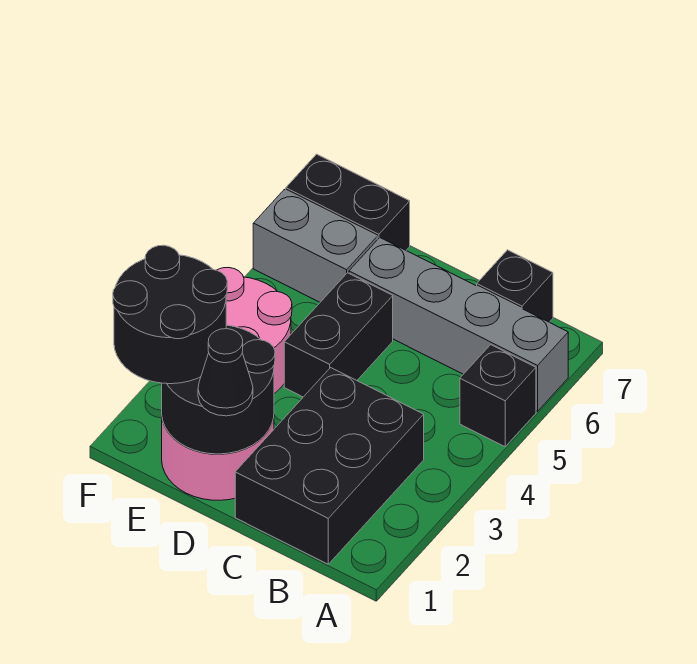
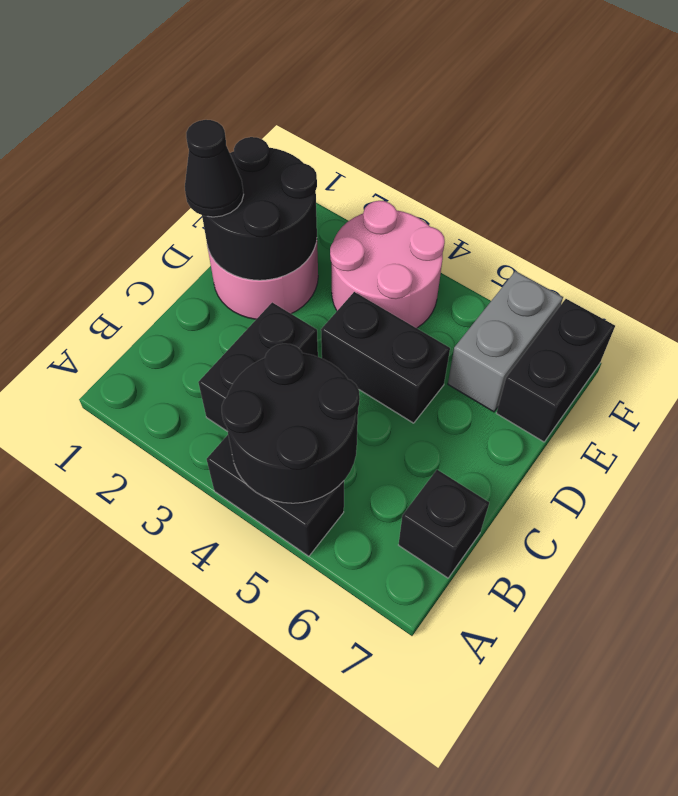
black 1x1 brick [460,345,536,447] -> black 1x2 brick [207,435,344,556]
grey 1x4 brick [349,238,568,411] -> none
black 2x3 brick [235,368,424,564] -> black 1x2 brick [198,302,318,432]
black 2x2 round brick [113,245,227,384] -> black 2x2 round brick moved to [222,344,360,503]

